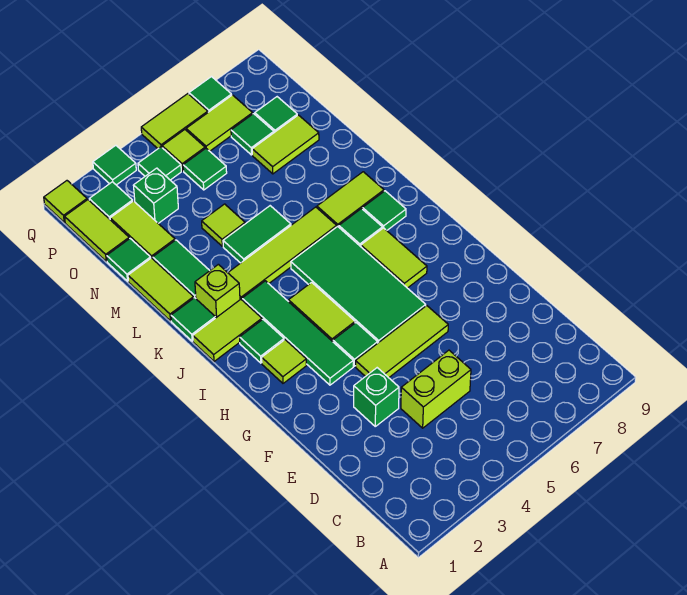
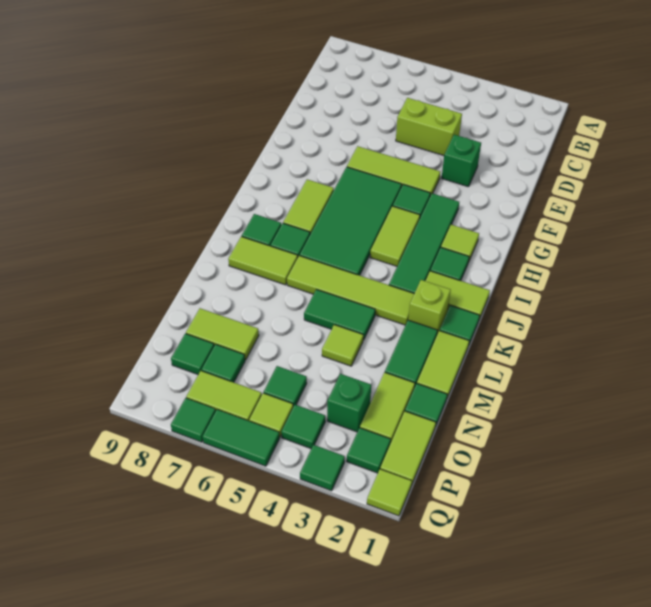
lime 1x2 tile [141,94,208,149] -> green 1x2 tile [202,410,280,466]

